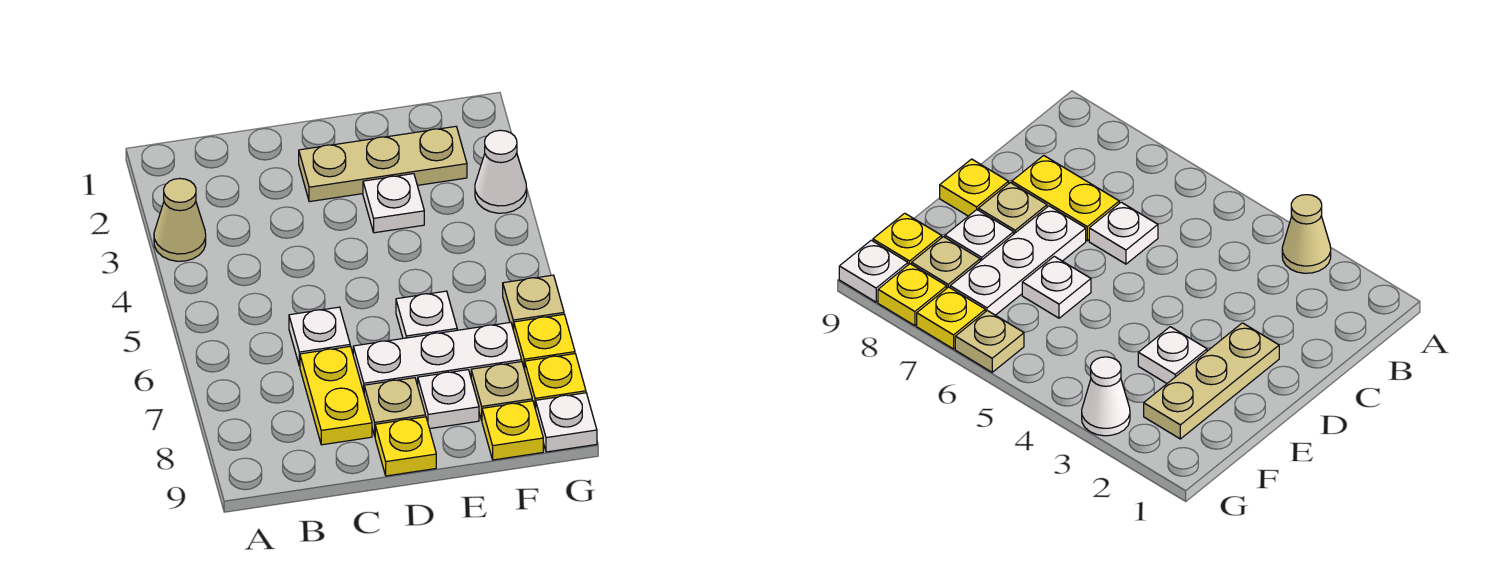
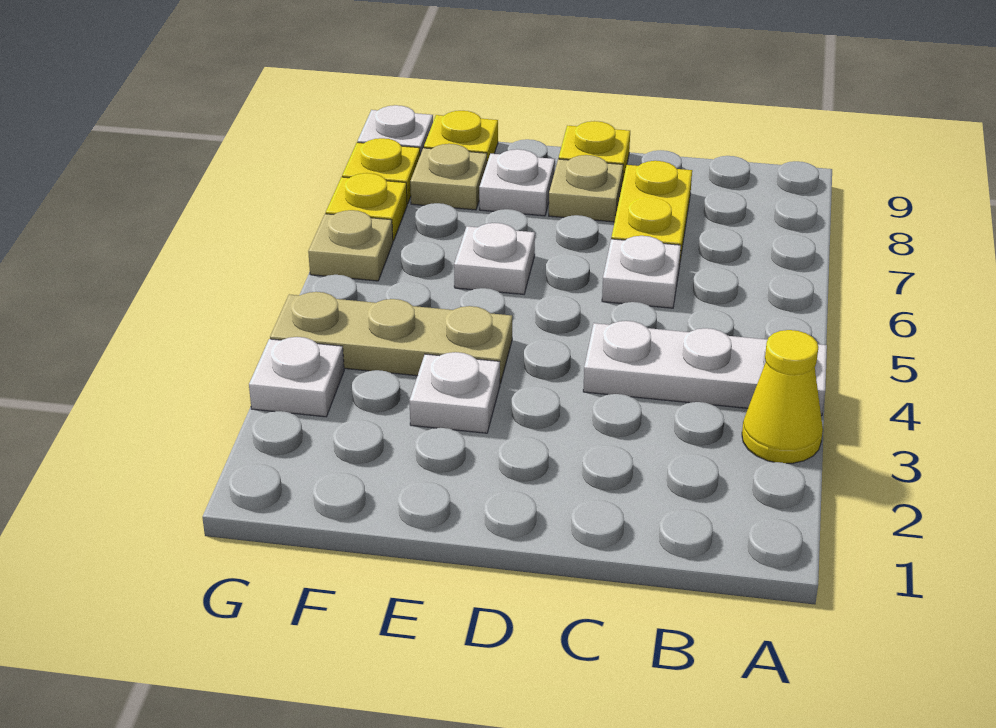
tan 1x1 cone [154,178,206,261] -> yellow 1x1 cone [742,330,823,463]
tan 1x3 plate [299,126,467,202] -> tan 1x3 plate moved to [270,292,512,384]
white 1x3 plate [353,322,522,392] -> white 1x3 plate moved to [583,321,827,416]
white 1x1 cone [475,130,527,213] -> white 1x1 plate [249,337,344,417]

